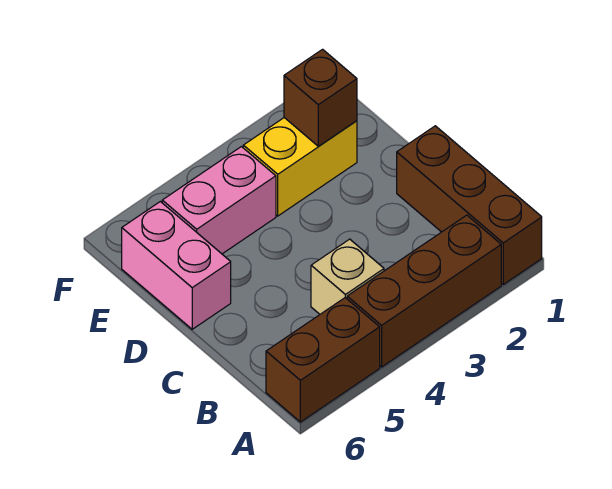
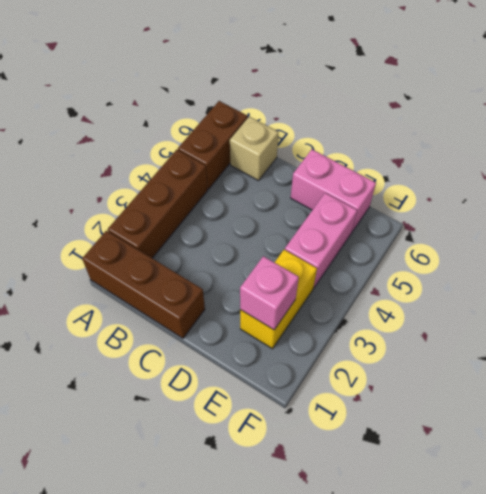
tan 1x1 brick [311,239,384,314] -> tan 1x1 brick moved to [230,117,279,181]
brown 1x1 brick [284,49,357,146] -> pink 1x1 brick [240,256,299,330]

